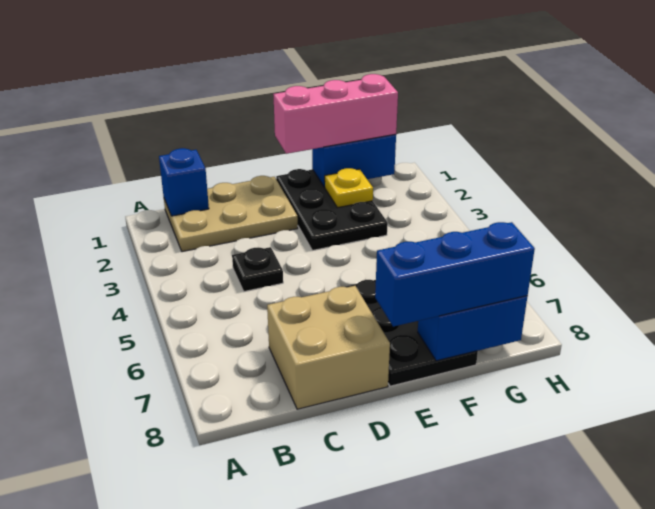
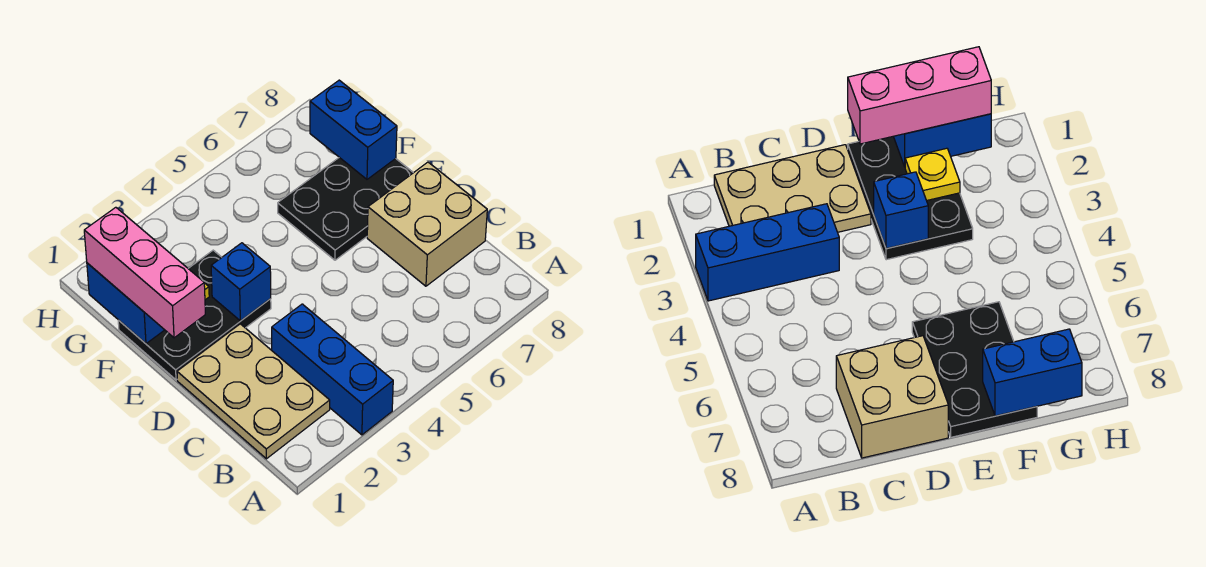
blue 1x1 brick [159,148,209,216] -> blue 1x1 brick moved to [211,243,271,321]
black 1x1 plate [232,247,283,292] -> none
blue 1x3 brick [375,222,535,327] -> blue 1x3 brick moved to [272,304,393,435]

